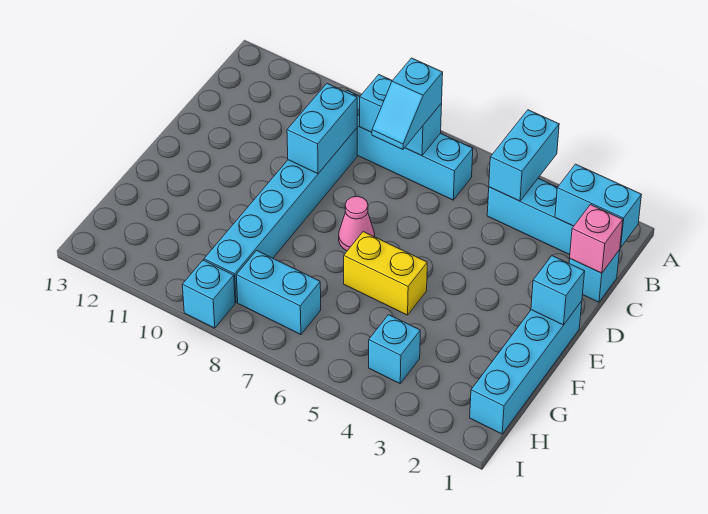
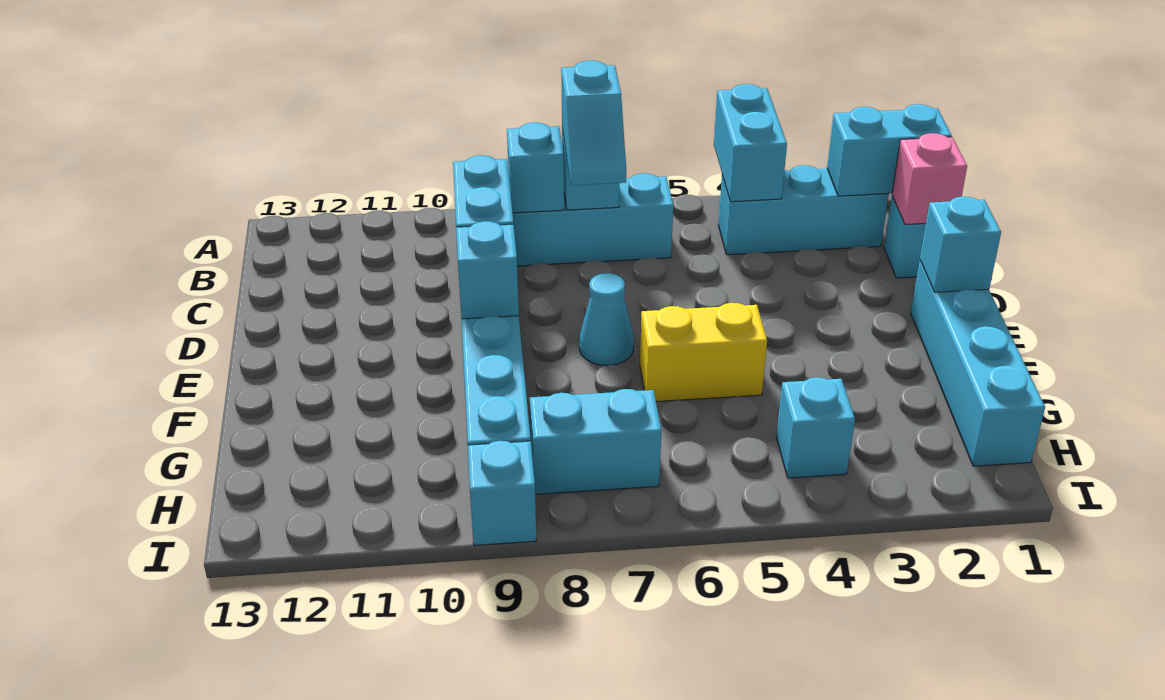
pink 1x1 cone [339,196,375,251] -> cyan 1x1 cone [579,273,634,365]
none -> cyan 1x1 brick [456,221,519,319]

